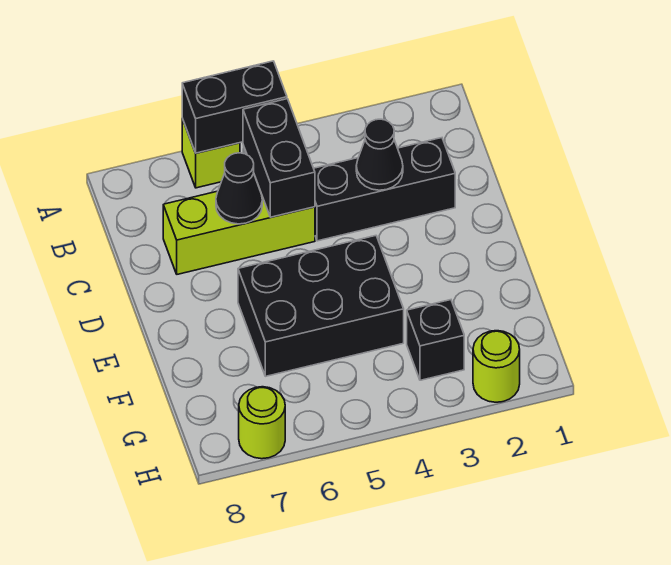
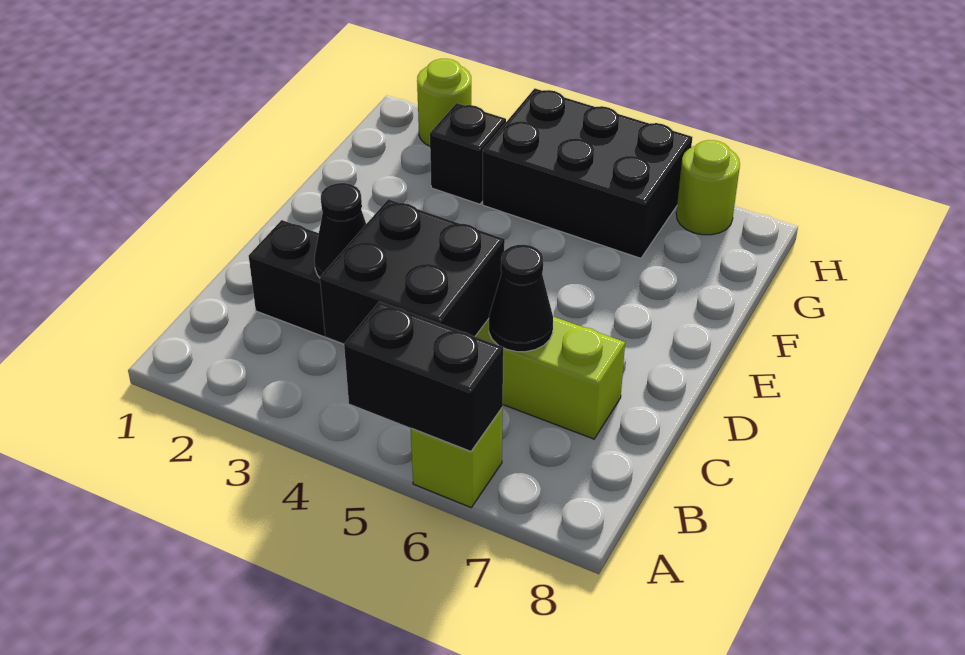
black 1x2 brick [243,99,315,217] -> black 2x2 brick [320,199,505,344]
black 2x3 brick [238,236,404,376] -> black 2x3 brick moved to [483,88,692,258]

